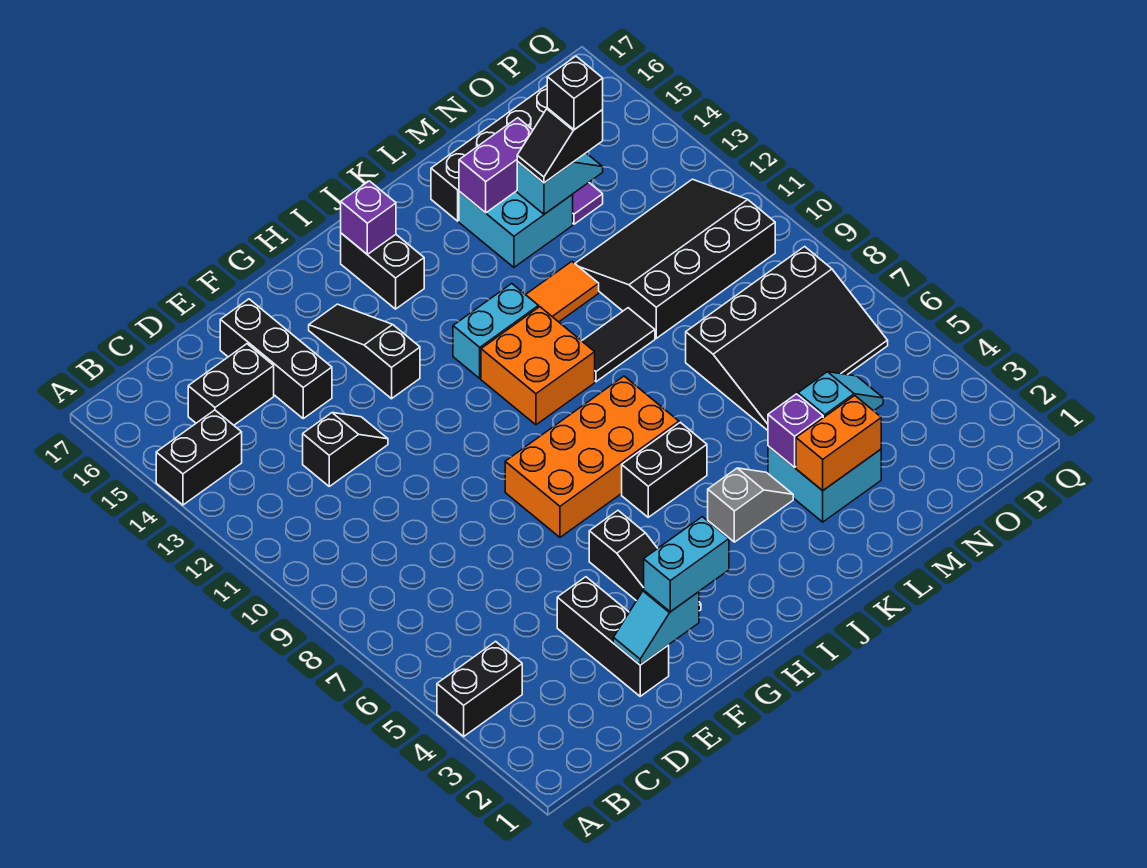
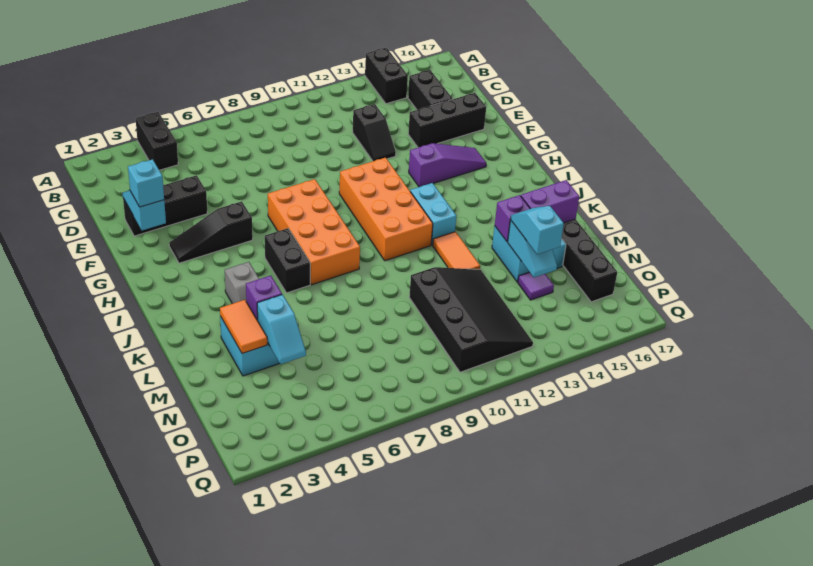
cyan 1x2 brick [644,517,729,612] -> cyan 1x1 brick [128,159,164,207]
black 1x3 slope [309,304,420,399] -> purple 1x3 slope [409,143,486,187]
orange 2x2 brick [481,307,595,425] -> orange 2x4 brick [339,158,433,261]
black 1x2 brick [341,233,424,309] -> none
purple 1x1 brick [341,181,396,254] -> purple 1x1 brick moved to [495,195,530,242]
black 1x2 tile [582,308,655,382] -> none
orange 1x2 brick [796,396,881,491] -> orange 1x2 tile [220,300,267,353]
purple 1x2 brick [459,118,533,213] -> purple 1x2 brick turned to [521,180,579,223]
black 3x4 slope [686,247,888,430] -> none
black 1x2 slope [517,108,603,183] -> cyan 1x2 slope [511,206,564,254]
black 1x1 brick [547,56,603,130] -> none

